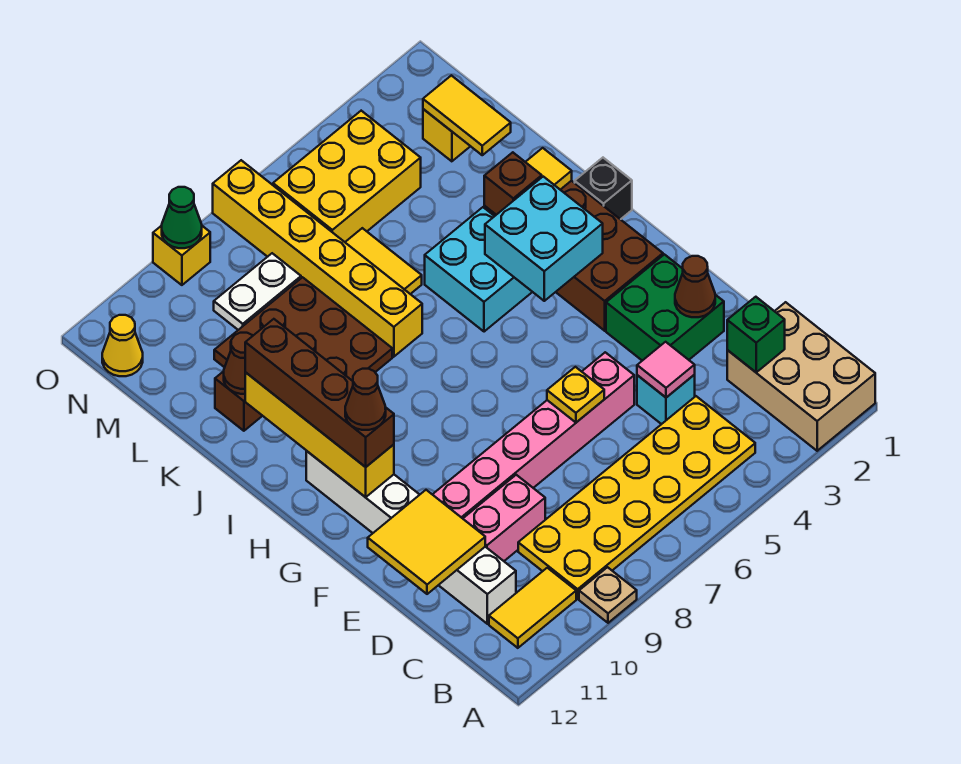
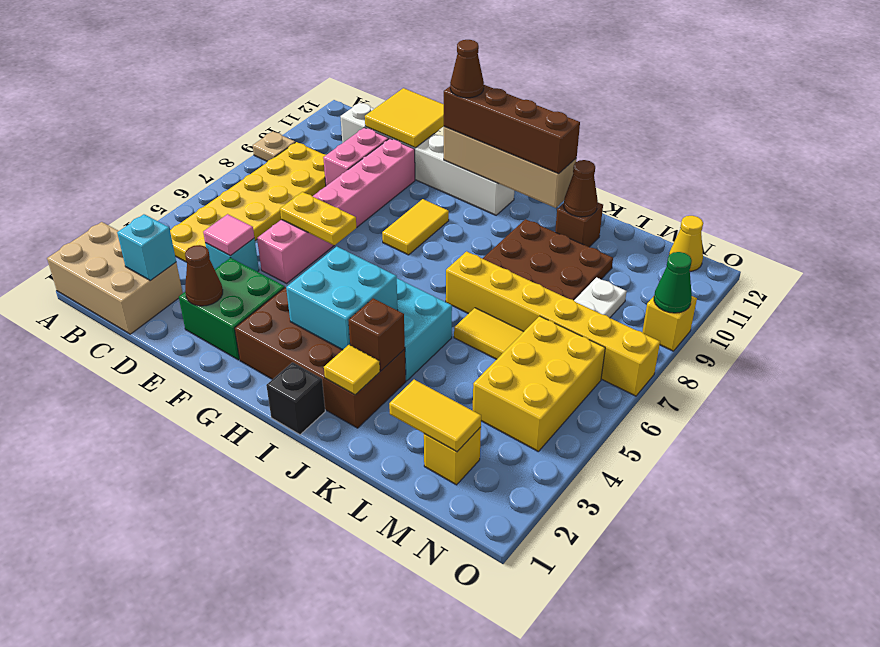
yellow 1x2 tile [489,568,576,648] -> yellow 1x2 tile moved to [382,199,449,255]
green 1x1 brick [727,297,785,372] -> cyan 1x1 brick [117,214,176,281]
yellow 1x1 plate [547,367,604,422] -> yellow 1x2 plate [280,192,356,245]
yellow 1x4 brick [245,373,394,497] -> tan 1x4 brick [444,127,577,208]

